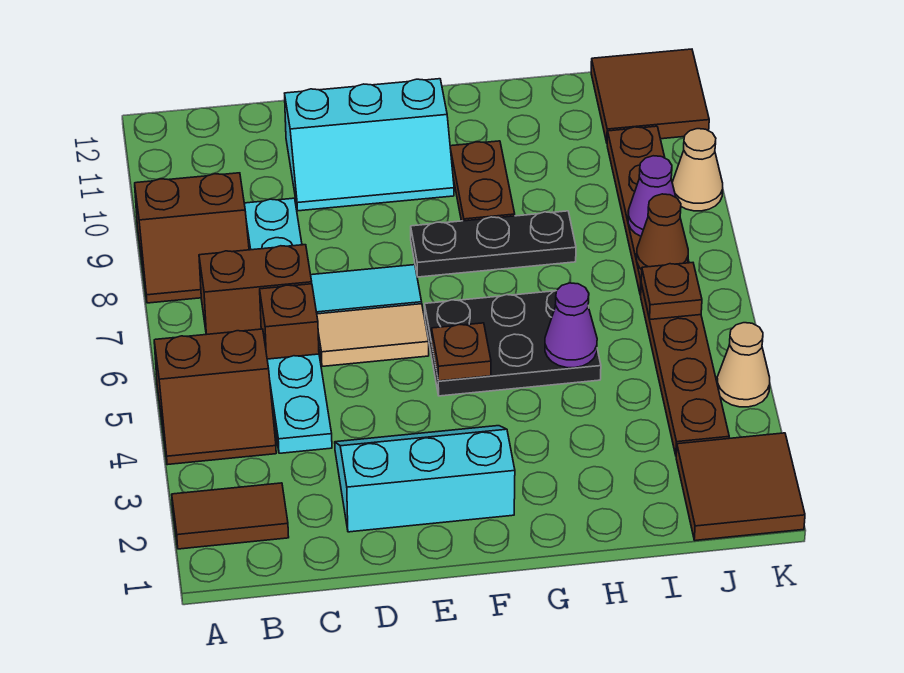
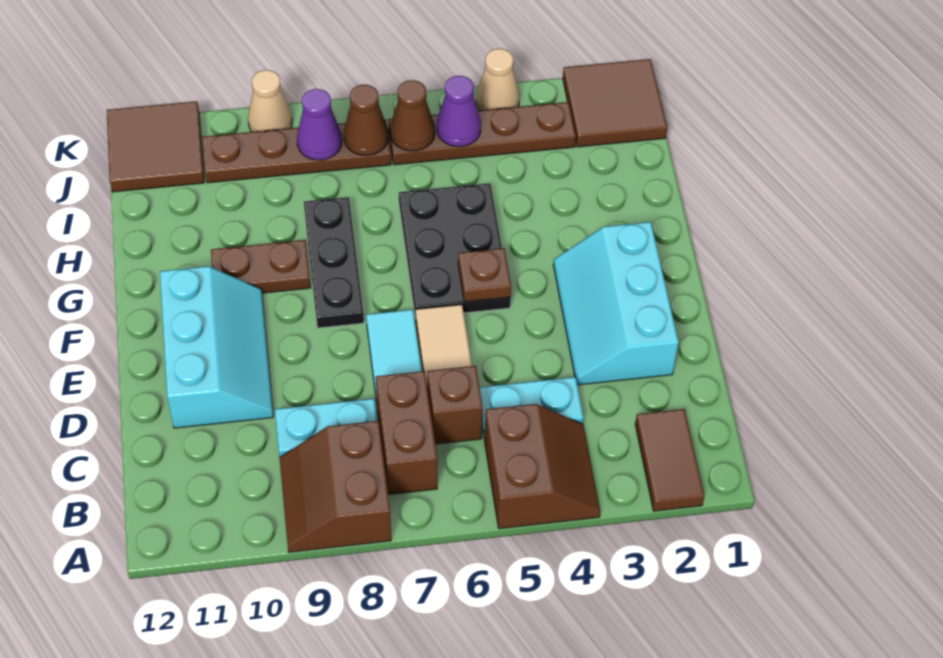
brown 2x2 slope [135,173,249,303] -> brown 2x2 slope turned to [280,421,391,552]
purple 1x1 cone [545,283,597,368] -> purple 1x1 cone moved to [437,76,481,146]
brown 1x1 plate [641,263,702,319] -> brown 1x1 cone [390,80,435,151]

